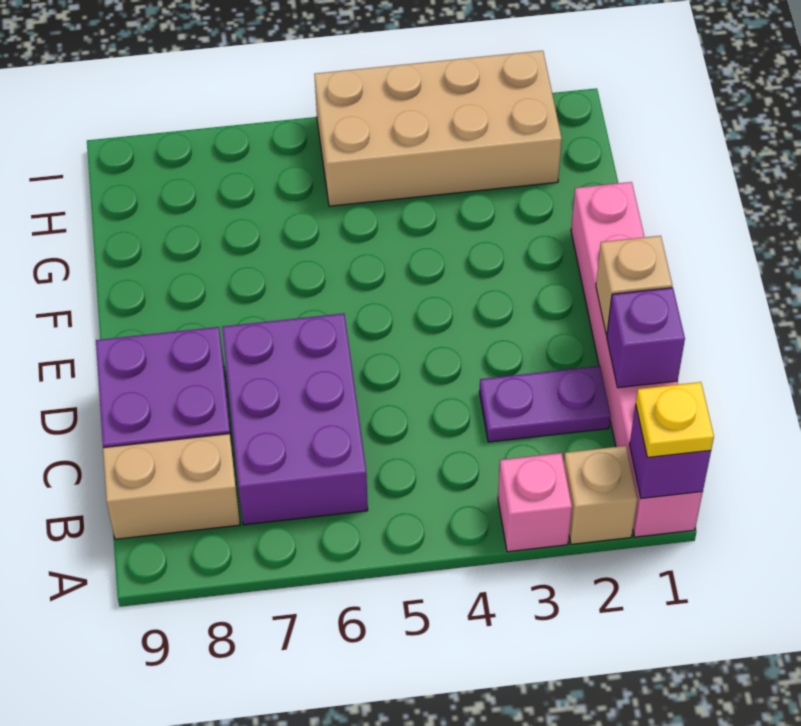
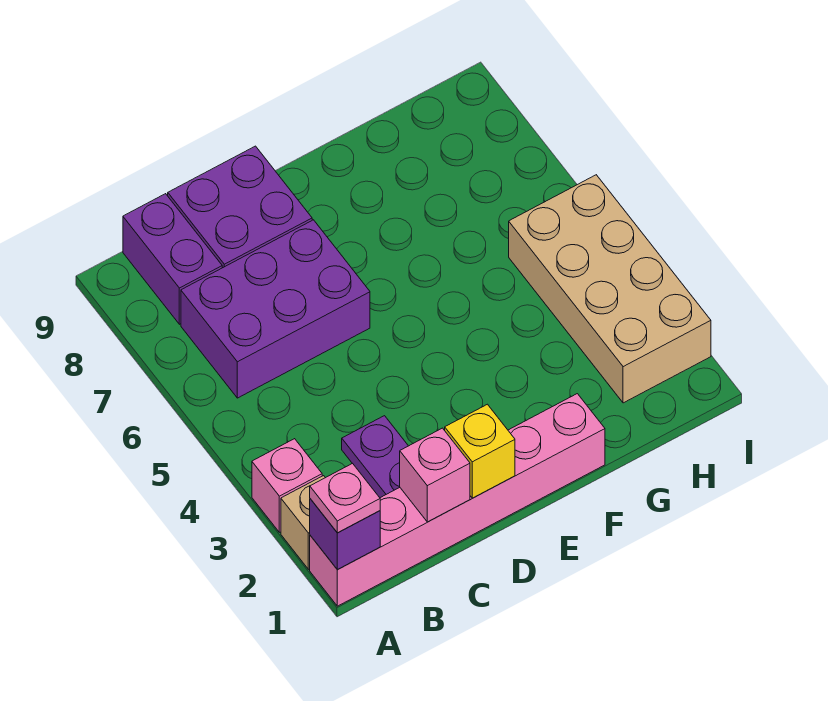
yellow 1x1 plate [636,382,714,458] -> pink 1x1 plate [310,463,380,533]
tan 1x2 brick [103,434,240,539] -> purple 1x2 brick [123,194,222,324]
purple 1x1 brick [607,288,685,388] -> pink 1x1 brick [400,428,470,522]
tan 1x1 brick [596,236,672,335] -> yellow 1x1 brick [445,404,515,498]

